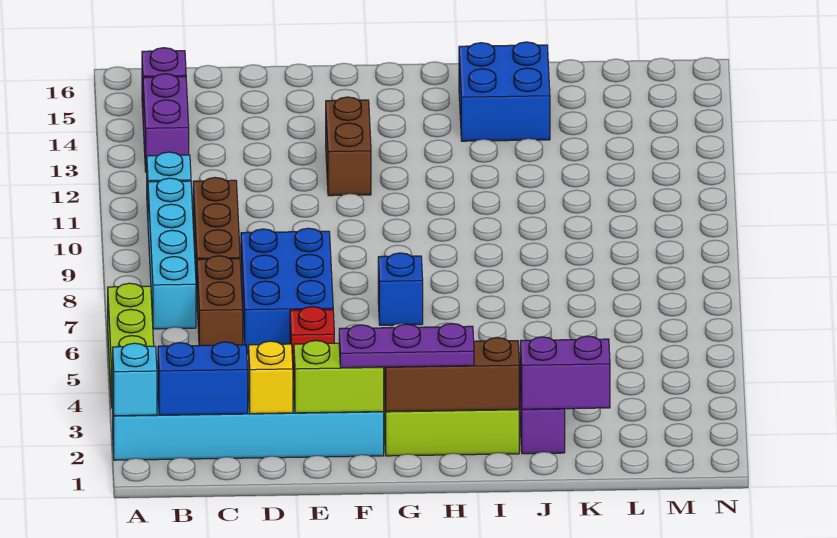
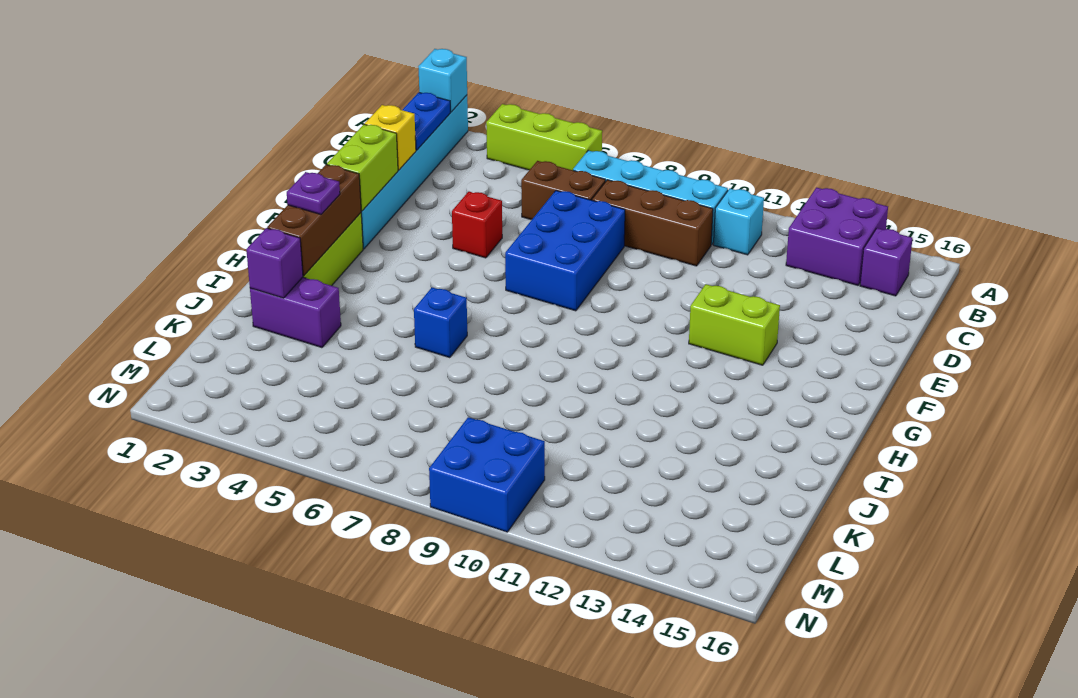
blue 1x2 brick [158,342,248,415] -> blue 1x2 plate [403,92,451,150]
purple 1x2 brick [143,74,189,172] -> purple 2x2 brick [786,188,888,285]
blue 2x3 brick [241,228,333,354] -> blue 2x3 brick turned to [505,191,625,311]
purple 1x3 plate [339,323,474,368] -> purple 1x1 plate [287,172,340,214]
brown 1x2 brick [326,97,371,196] -> lime 1x2 brick [689,284,780,365]
blue 1x1 brick [378,253,423,325] -> blue 1x1 brick moved to [414,288,467,358]
blue 2x2 brick [459,42,550,141] -> blue 2x2 brick moved to [429,417,545,532]
purple 1x2 brick [520,336,610,409] -> purple 1x1 brick [246,228,303,298]

